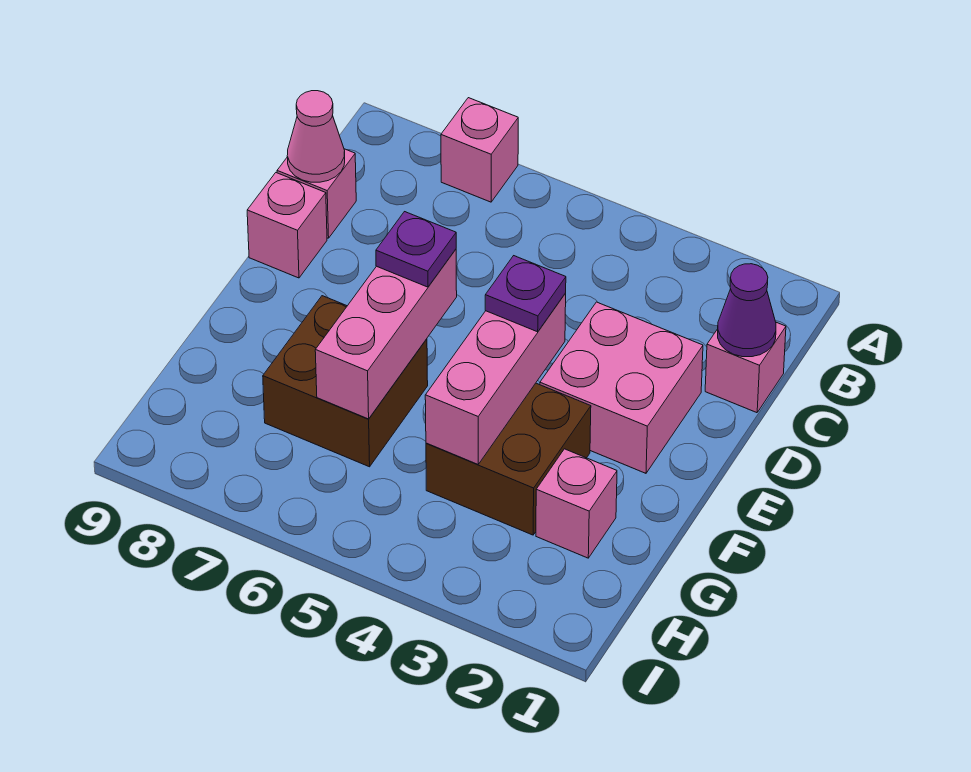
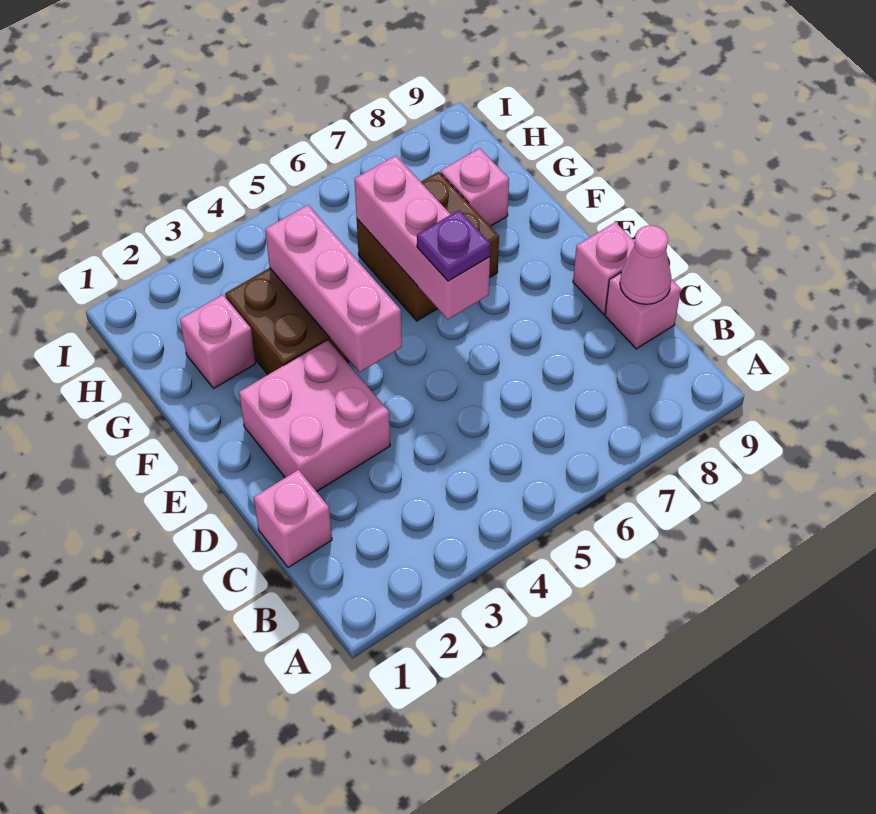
pink 1x1 brick [441,98,518,202] -> pink 1x1 brick moved to [441,148,509,226]
purple 1x1 cone [718,264,776,357] -> none
purple 1x1 plate [485,256,566,332] -> none

